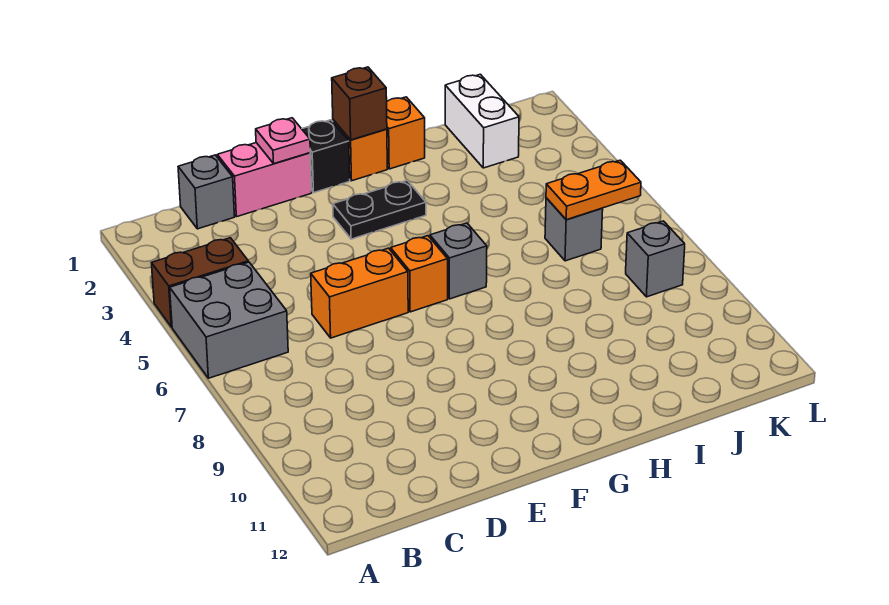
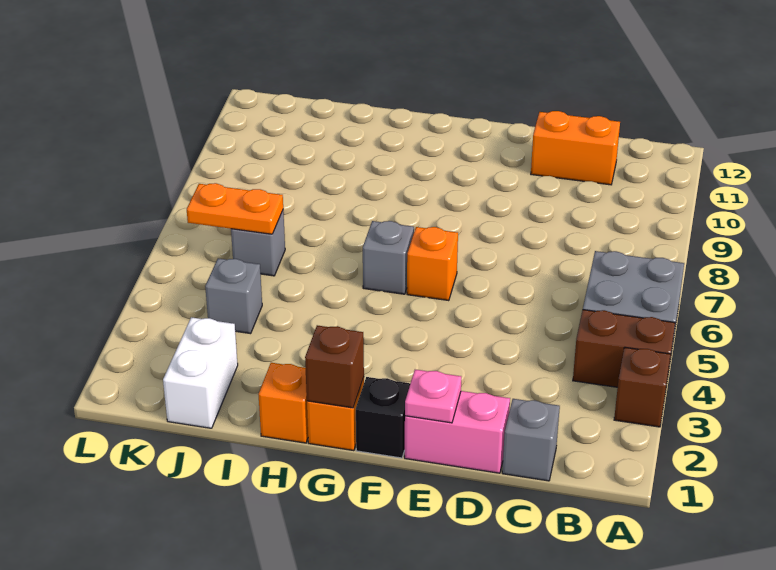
none -> brown 1x1 brick [614,347,670,427]
orange 1x2 brick [311,248,408,338] -> orange 1x2 brick moved to [531,111,620,185]
black 1x2 plate [333,180,426,239] -> none
grey 1x1 brick [626,221,685,297] -> grey 1x1 brick moved to [205,258,262,334]

